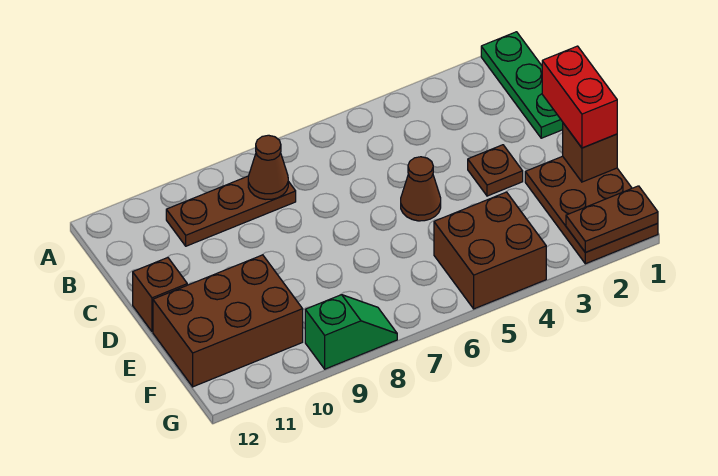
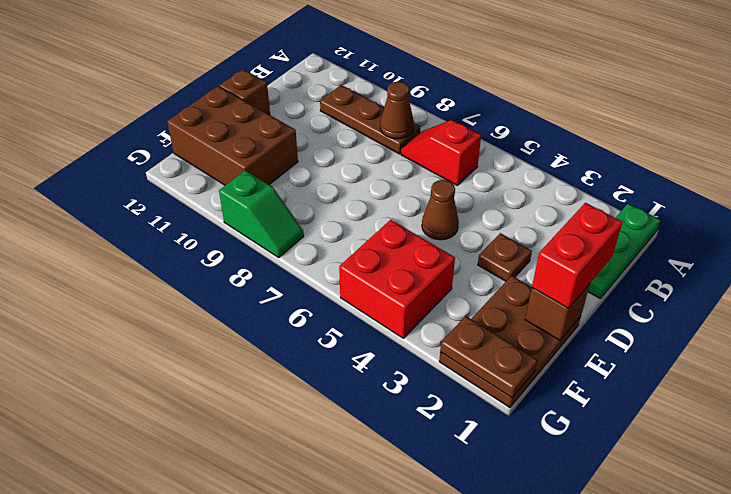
none -> red 1x2 slope [401,120,481,186]
brown 2x2 brick [434,192,546,309] -> red 2x2 brick [339,220,455,338]

